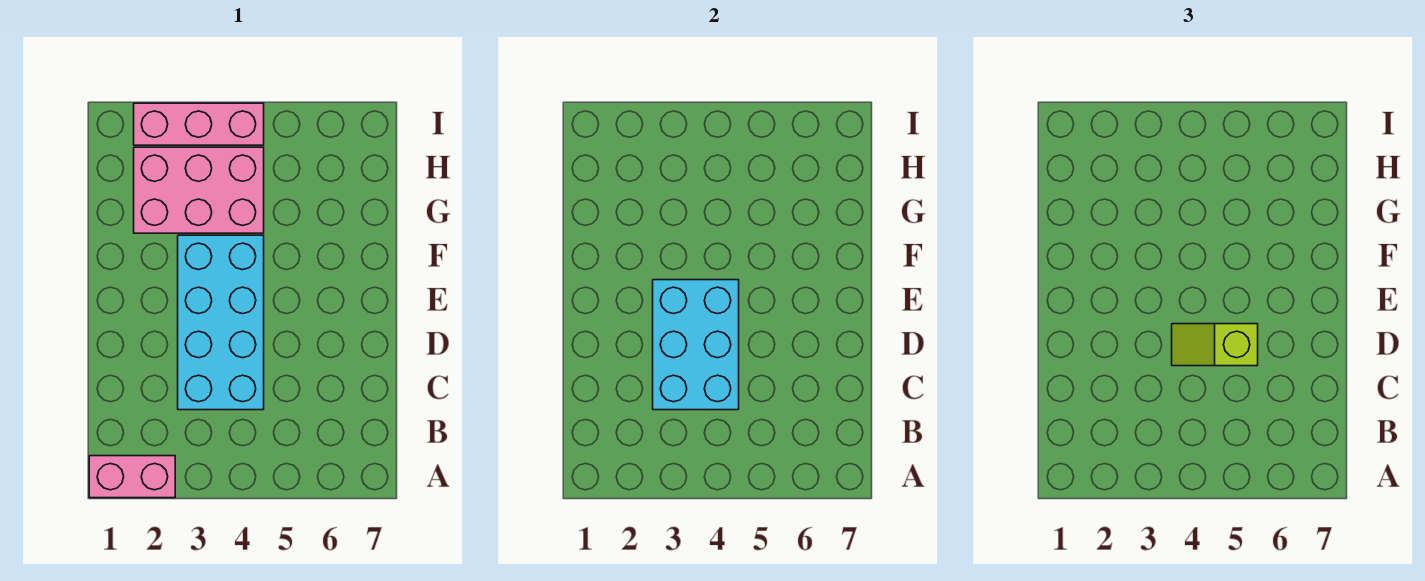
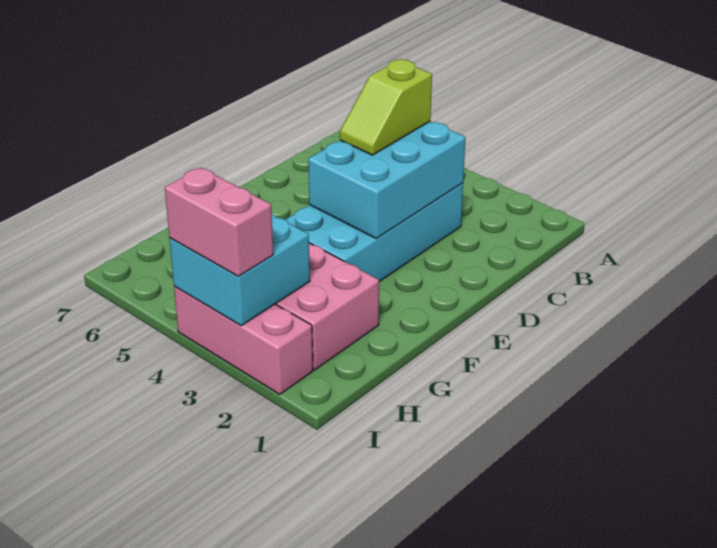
pink 1x2 brick [89,456,175,498] -> pink 1x2 brick moved to [165,168,273,276]
lime 1x2 slope [1172,324,1258,366] -> lime 1x2 slope turned to [340,59,432,155]
none -> cyan 2x2 brick [169,215,310,325]

